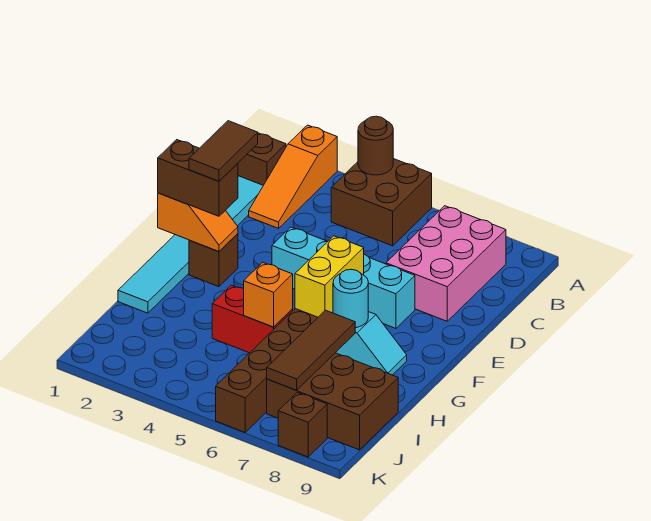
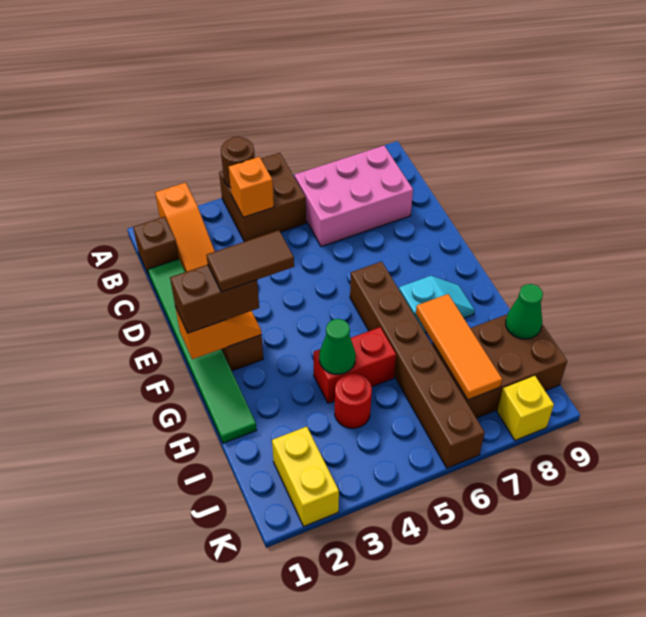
pink 2x3 brick [386,206,506,321] -> pink 2x3 brick turned to [294,146,413,247]
cyan 1x6 tile [118,176,263,313] -> green 1x6 tile [148,259,257,443]
brown 1x2 tile [189,121,258,181] -> brown 1x2 tile turned to [207,230,294,292]
cyan 1x4 brick [272,227,415,328] -> none
yellow 1x2 brick [295,236,364,317] -> yellow 1x2 brick moved to [272,427,339,526]
cyan 1x1 round brick [333,269,368,328] -> none
none -> green 1x1 cone [319,319,356,374]
orange 1x1 brick [244,262,293,327] -> orange 1x1 brick moved to [229,157,274,217]
brown 1x3 tile [267,310,355,390] -> orange 1x3 tile [416,294,502,400]
none -> red 1x1 round brick [335,374,372,428]
none -> green 1x1 cone [506,284,543,339]
brown 1x1 brick [278,392,327,457] -> yellow 1x1 brick [497,376,554,440]

